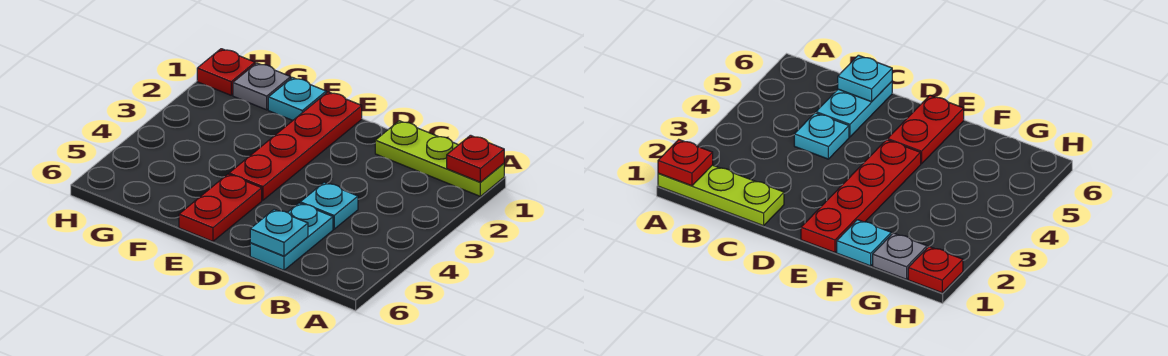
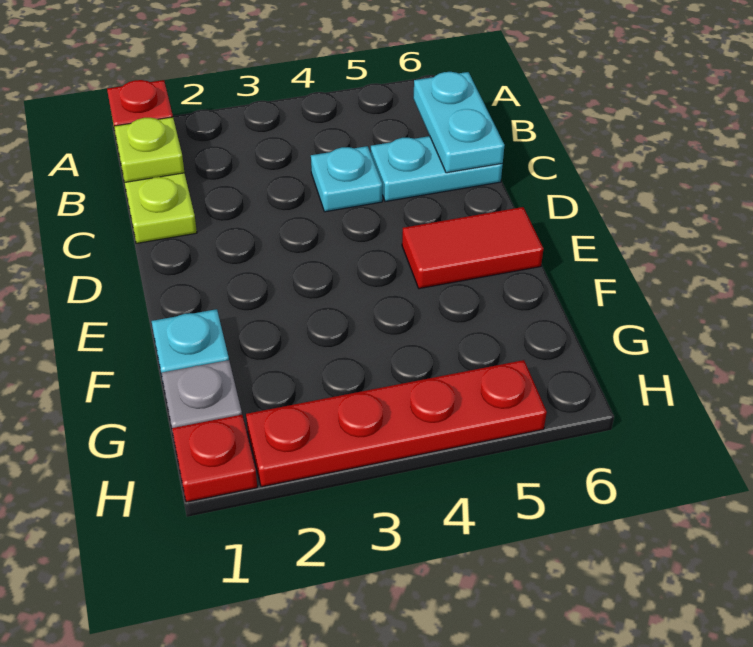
none -> lime 1x1 plate [114,117,185,182]
cyan 1x1 plate [250,209,308,256] -> cyan 1x2 plate [413,72,505,173]
red 1x4 plate [229,92,362,200] -> red 1x4 plate moved to [246,360,547,487]
red 1x2 plate [179,174,262,241] -> red 1x2 tile [402,207,543,289]

